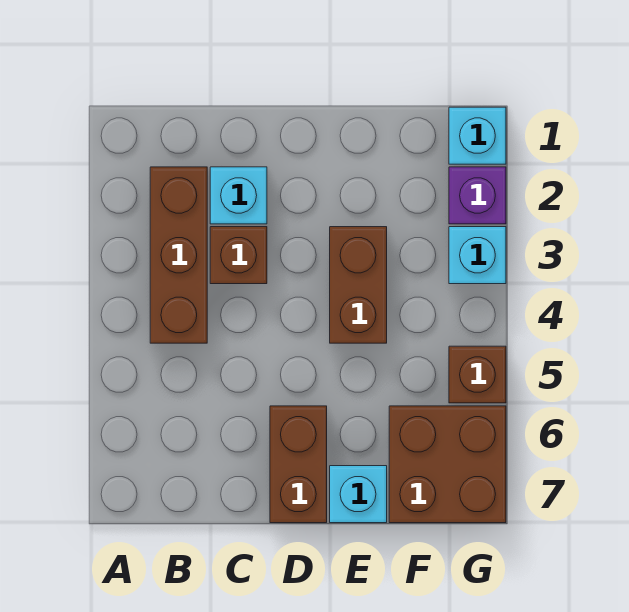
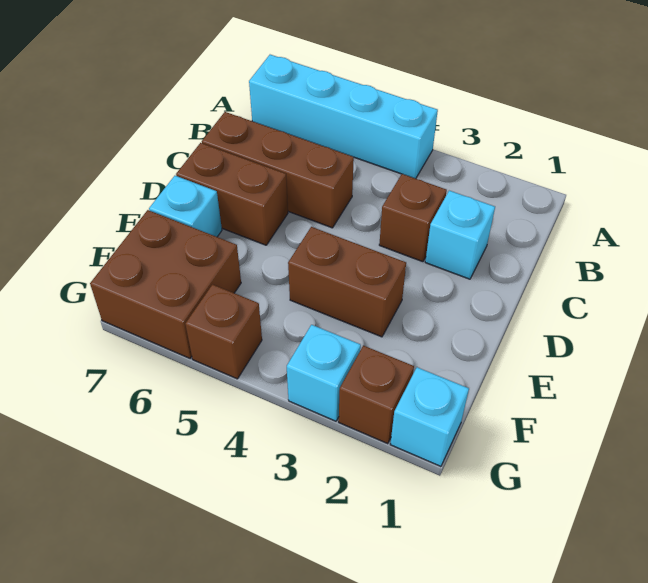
none -> cyan 1x4 brick [249,55,438,178]
brown 1x3 brick [150,167,207,343] -> brown 1x3 brick moved to [202,112,354,228]
purple 1x1 brick [449,167,506,224] -> brown 1x1 brick [339,345,414,444]

